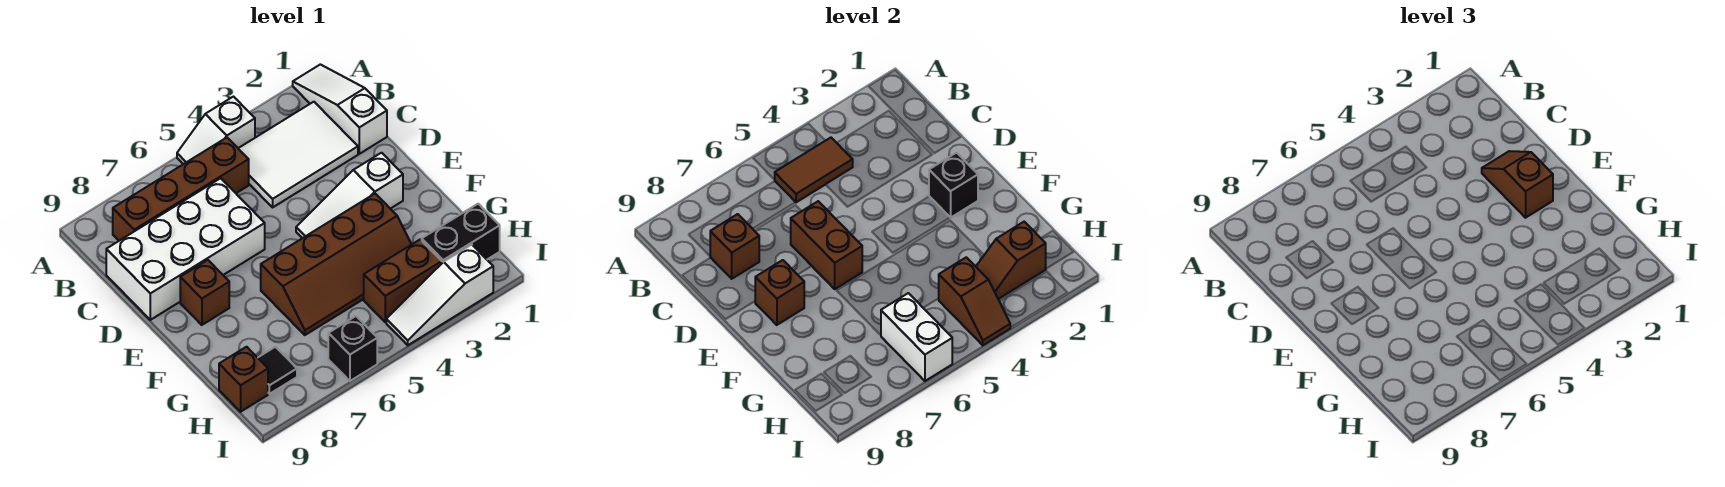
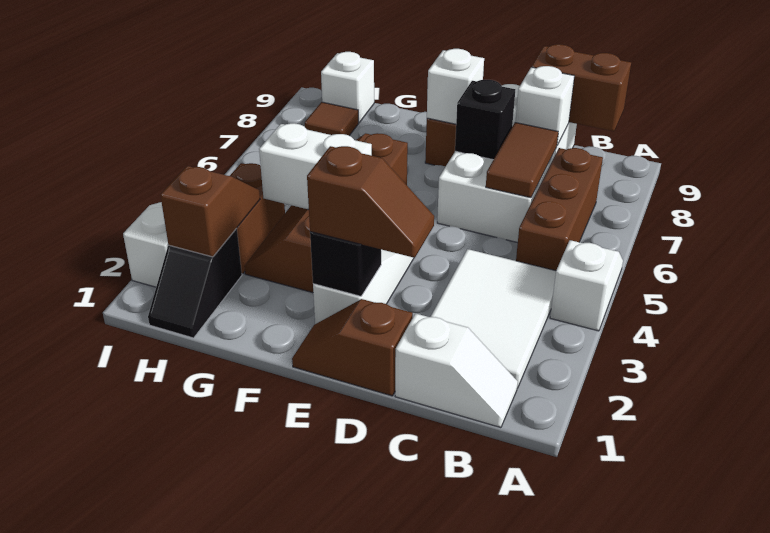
white 1x3 slope [293,64,387,154] -> white 1x2 slope [395,313,518,428]
brown 1x2 tile [774,138,853,202] -> brown 1x2 tile moved to [486,123,558,198]
brown 1x4 brick [113,138,249,241] -> brown 1x3 brick [516,148,603,271]
brown 1x1 brick [710,214,759,279] -> white 1x1 brick [515,66,574,145]
brown 1x2 brick [791,201,862,289] -> brown 1x2 brick moved to [532,44,631,131]
brown 1x1 brick [755,260,804,325] -> white 1x1 brick [427,49,484,124]
black 1x2 brick [422,204,500,263] -> black 1x2 slope [148,228,242,338]
brown 1x2 slope [938,257,1010,345] -> brown 1x2 slope moved to [292,299,413,396]
white 1x2 brick [881,293,952,381] -> white 1x2 brick moved to [259,123,372,209]
black 1x1 tile [258,347,297,394] -> brown 1x1 tile [305,102,358,136]
brown 1x1 brick [219,347,268,412] -> white 1x1 brick [321,52,374,123]
black 1x1 brick [328,316,377,381] -> black 1x1 brick moved to [455,80,515,160]

